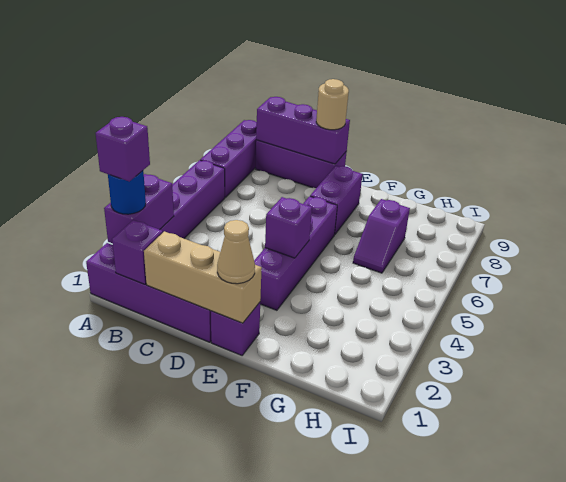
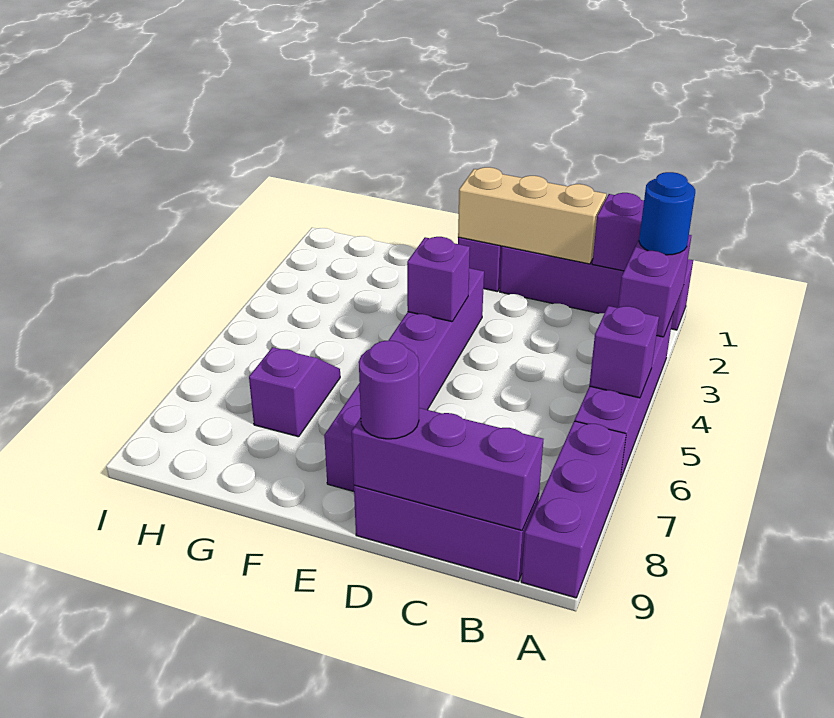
purple 1x1 brick [96,117,150,181] -> purple 1x1 brick moved to [589,306,659,398]
tan 1x1 round brick [316,79,349,130] -> purple 1x1 round brick [359,341,419,439]
tan 1x1 cone [217,220,255,284] -> none

